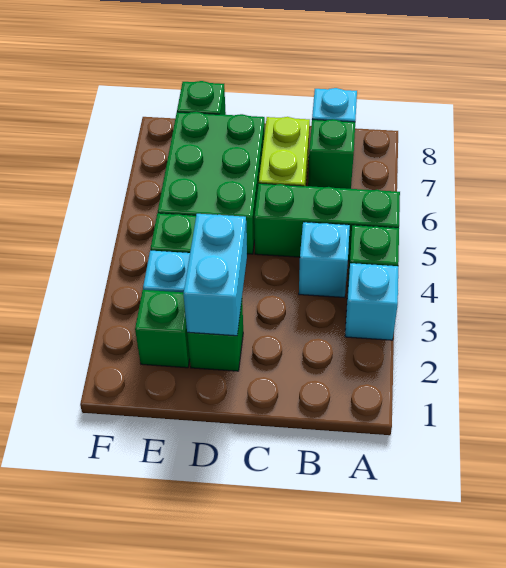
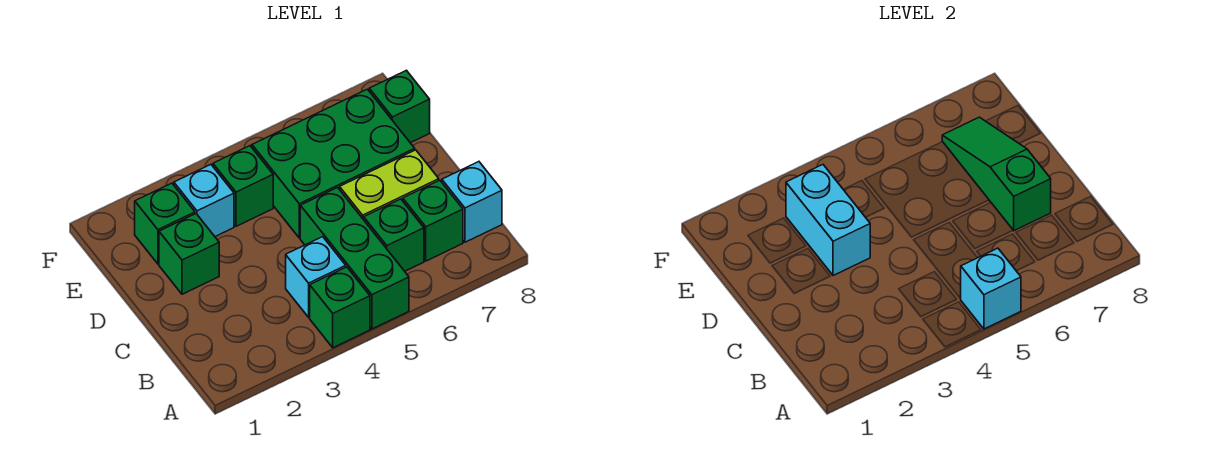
cyan 1x1 brick [345,263,398,340] -> cyan 1x1 brick moved to [960,248,1021,329]
none -> green 1x1 brick [364,199,424,271]
none -> green 1x3 slope [942,117,1051,231]
cyan 1x2 brick [183,214,247,336] -> cyan 1x2 brick turned to [786,165,870,276]

